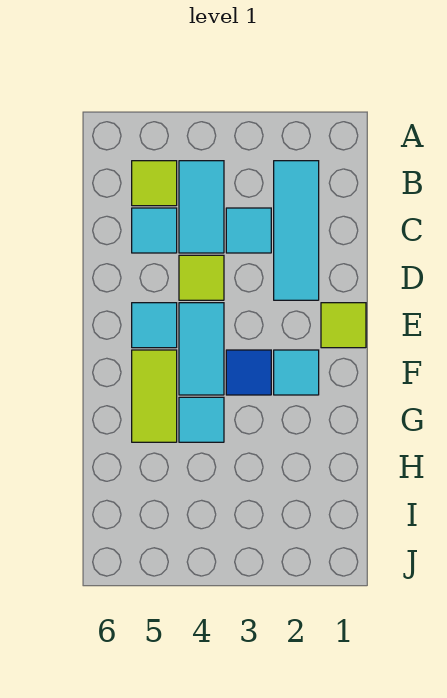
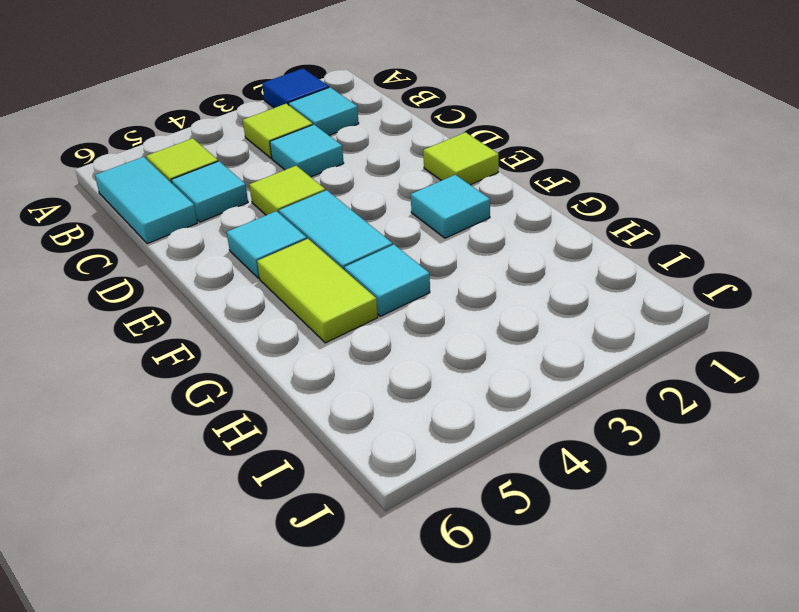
cyan 1x3 tile [274,161,319,300] -> cyan 1x1 tile [288,87,359,135]
none -> lime 1x1 tile [243,104,313,158]
cyan 1x2 tile [179,161,224,253] -> cyan 1x2 tile moved to [95,157,197,244]
blue 1x1 tile [226,350,271,395] -> blue 1x1 tile moved to [262,68,329,108]

